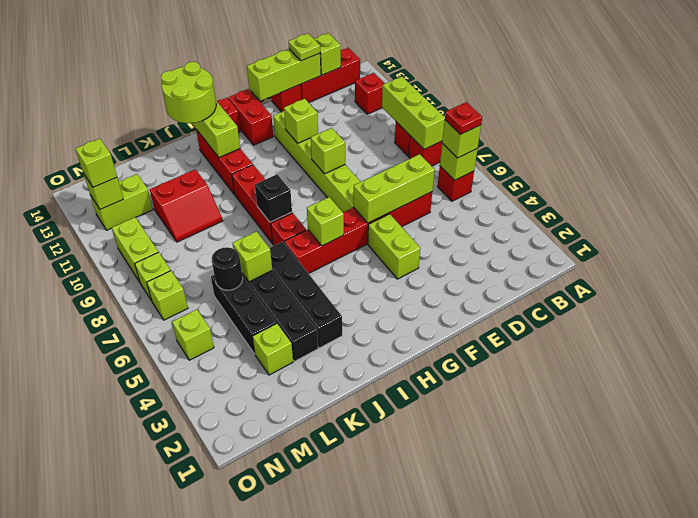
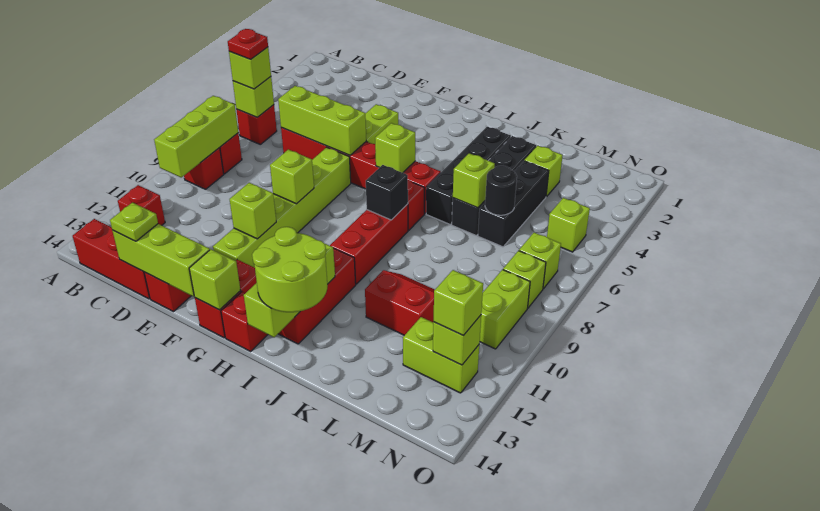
lime 1x1 brick [314,33,341,75] -> lime 1x1 brick moved to [189,249,241,310]

